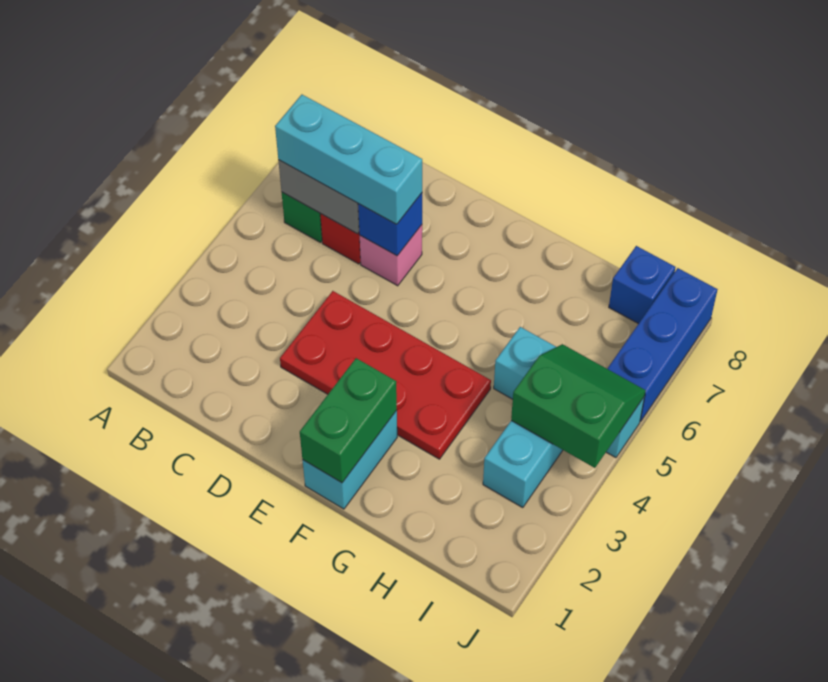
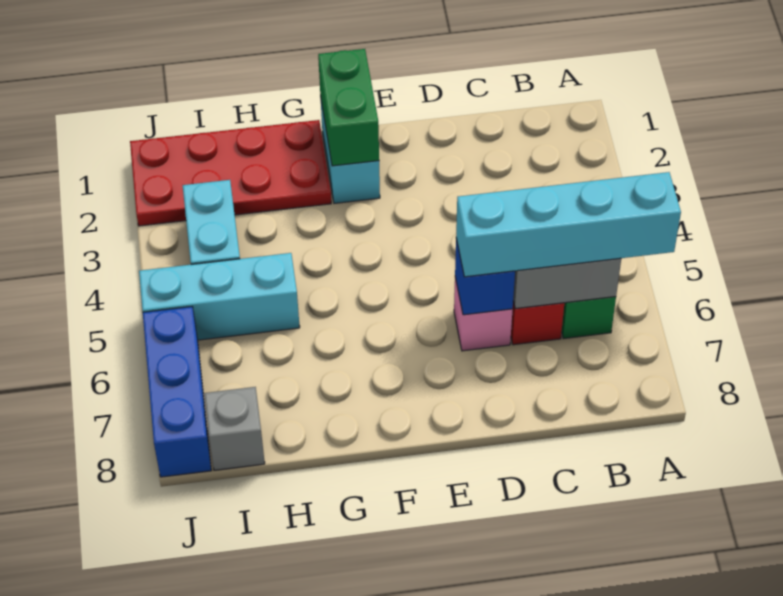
cyan 1x3 brick [275,95,422,224] -> cyan 1x4 brick [456,172,681,277]
red 2x4 plate [280,291,491,459] -> red 2x4 plate moved to [130,120,331,226]
green 2x2 slope [511,344,646,468] -> none
blue 1x1 brick [609,246,675,324] -> grey 1x1 brick [204,387,265,470]

